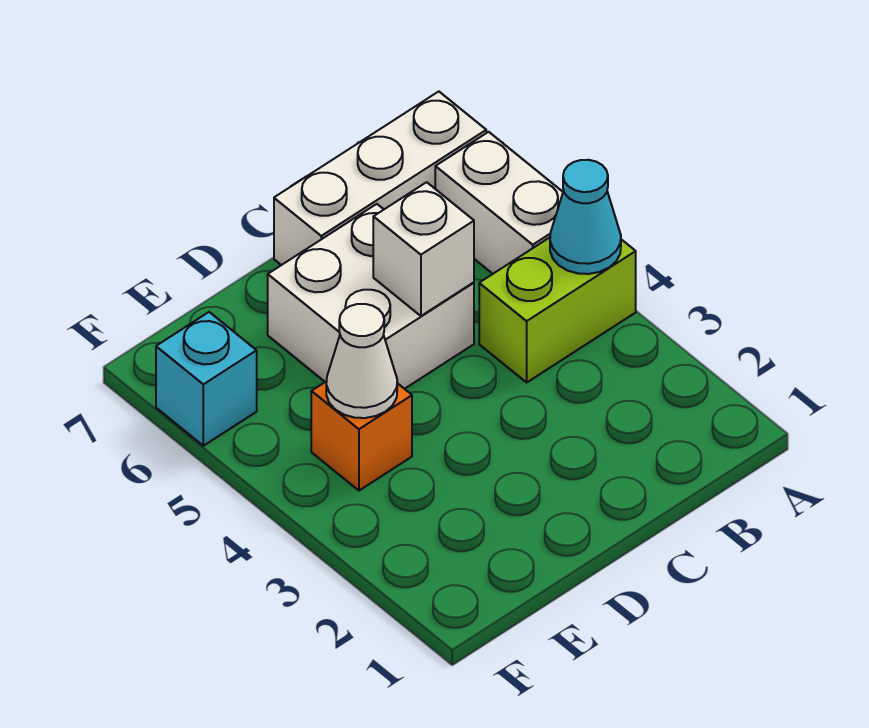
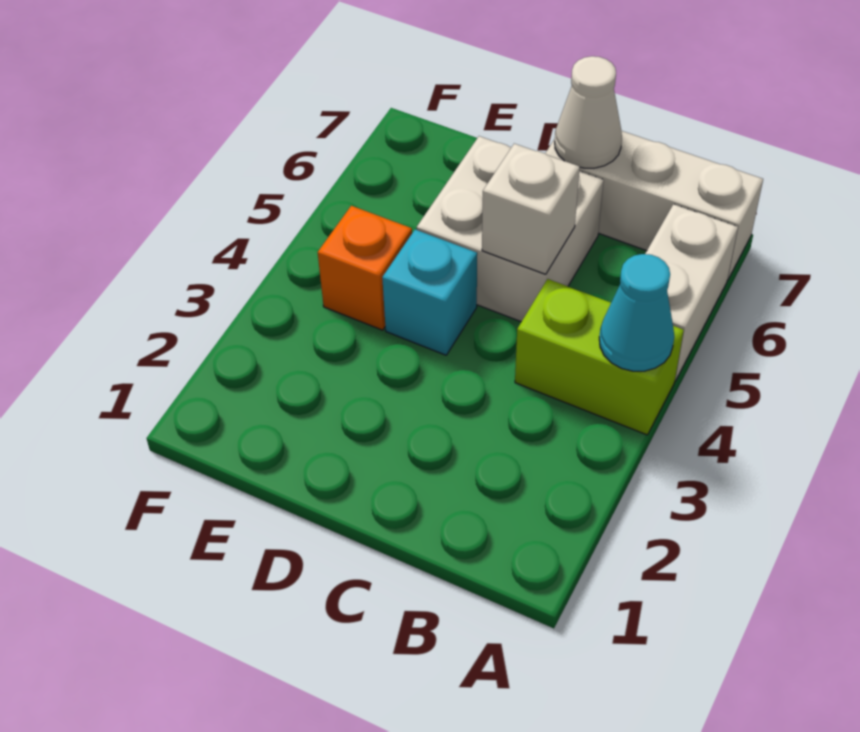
white 1x1 cone [326,304,397,418] -> white 1x1 cone moved to [555,56,622,168]
cyan 1x1 brick [156,312,257,446] -> cyan 1x1 brick moved to [382,230,477,355]

